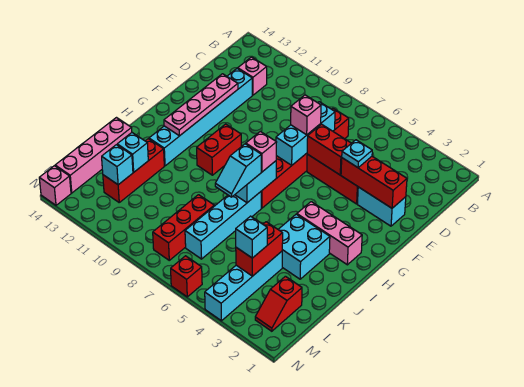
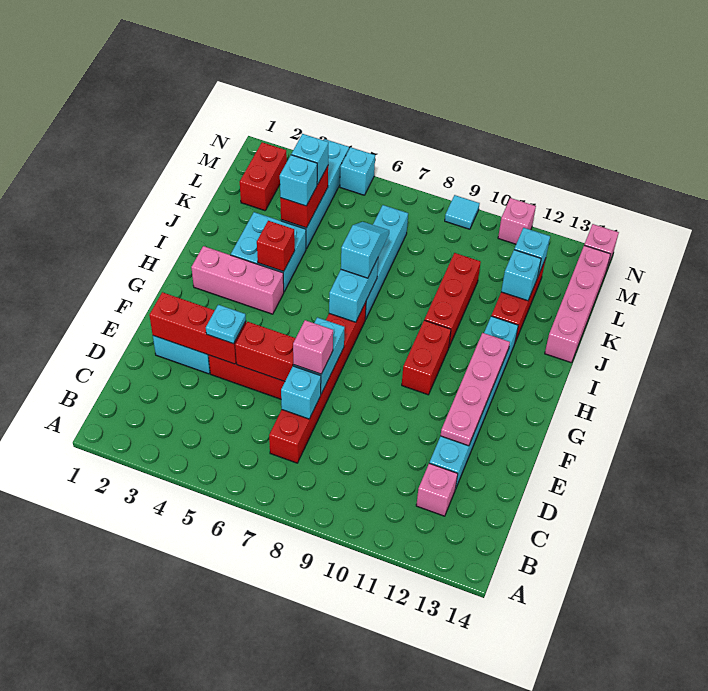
pink 1x1 brick [246,131,277,172] -> pink 1x1 brick moved to [498,198,536,244]
none -> cyan 1x1 brick [280,155,317,206]
red 1x3 brick [153,195,214,260] -> red 1x3 brick moved to [424,253,481,346]
red 1x2 slope [255,276,302,331] -> red 1x2 brick [240,142,287,211]
none -> cyan 1x1 brick [340,147,375,195]
red 1x1 brick [171,256,202,297] -> red 1x1 brick moved to [257,221,295,271]
none -> cyan 1x1 tile [445,195,480,229]

